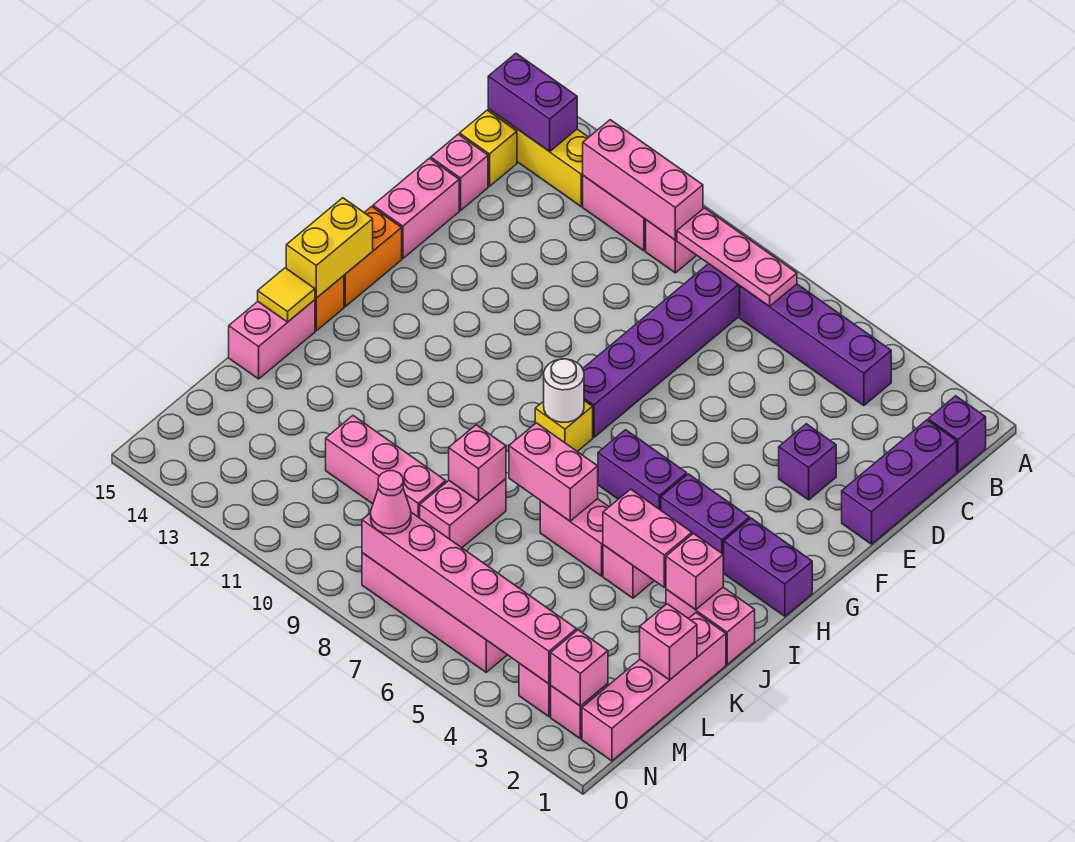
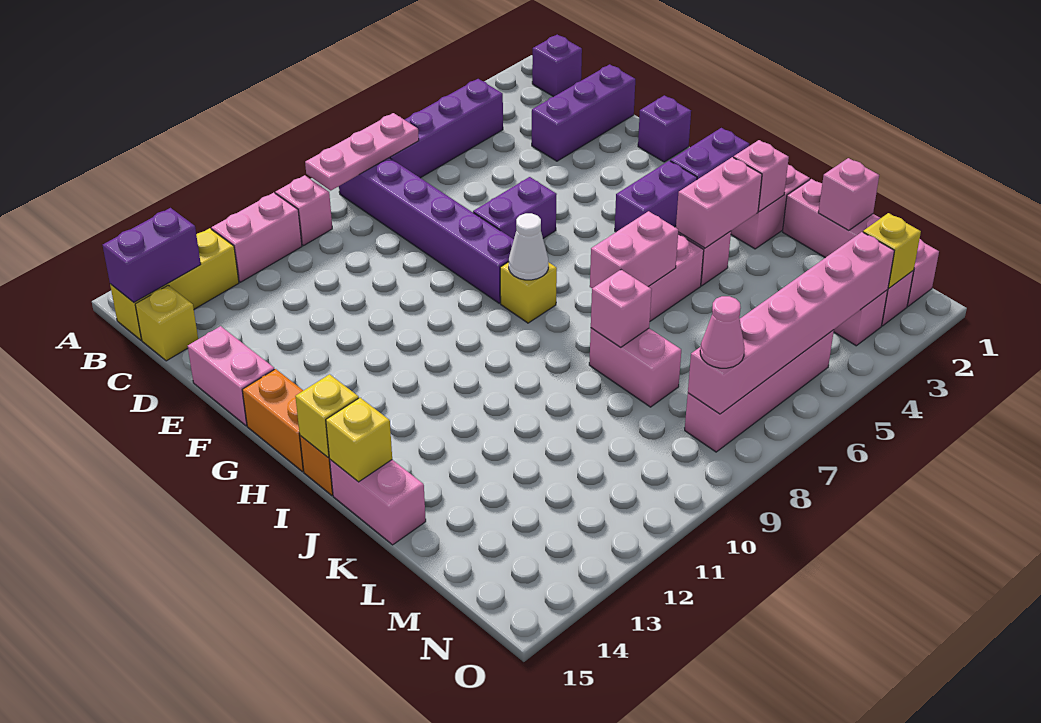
pink 1x3 brick [583,120,703,240] -> none
purple 1x3 brick [842,420,957,544] -> purple 1x3 brick turned to [532,64,635,161]
pink 1x1 brick [431,134,488,210] -> none
purple 1x1 brick [779,424,836,500] -> purple 1x1 brick moved to [638,95,691,162]
purple 1x2 brick [598,430,687,510] -> purple 1x2 brick moved to [473,177,557,239]
white 1x1 round brick [544,359,584,422] -> white 1x1 cone [509,213,548,280]
yellow 1x2 brick [286,198,373,298] -> yellow 1x1 brick [295,374,359,457]
yellow 1x1 tile [258,268,315,322] -> yellow 1x1 brick [326,398,392,482]
pink 1x3 brick [326,416,446,518] -> none
pink 1x1 brick [551,630,608,706] -> yellow 1x1 brick [863,213,921,288]

